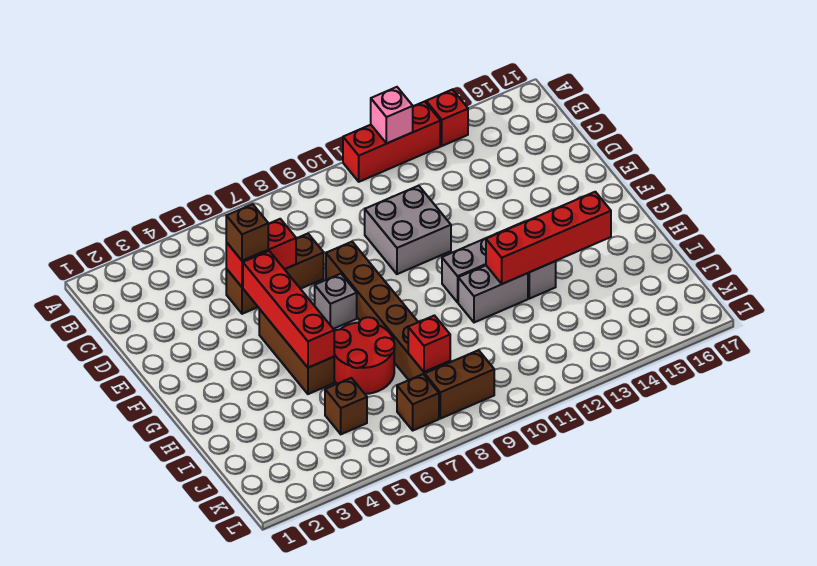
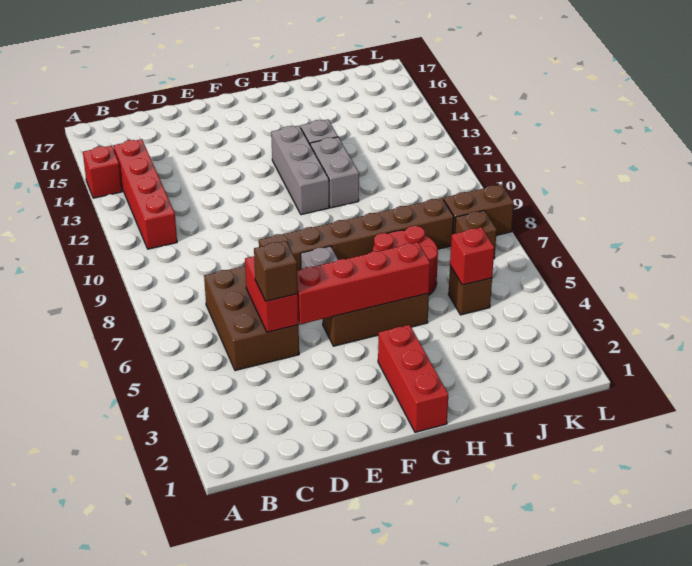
red 1x3 brick [343,102,440,182] -> red 1x3 brick moved to [378,325,448,432]
pink 1x1 brick [371,87,413,144] -> none
brown 1x3 brick [226,234,324,314] -> brown 2x3 brick [204,266,299,371]
grey 2x2 brick [365,186,451,274] -> none
red 1x4 brick [486,192,611,284] -> red 1x4 brick moved to [113,139,177,249]
red 1x1 brick [408,315,450,372] -> red 1x1 brick moved to [450,227,494,285]
brown 1x2 brick [425,350,494,419] -> brown 1x2 brick turned to [443,184,514,235]

